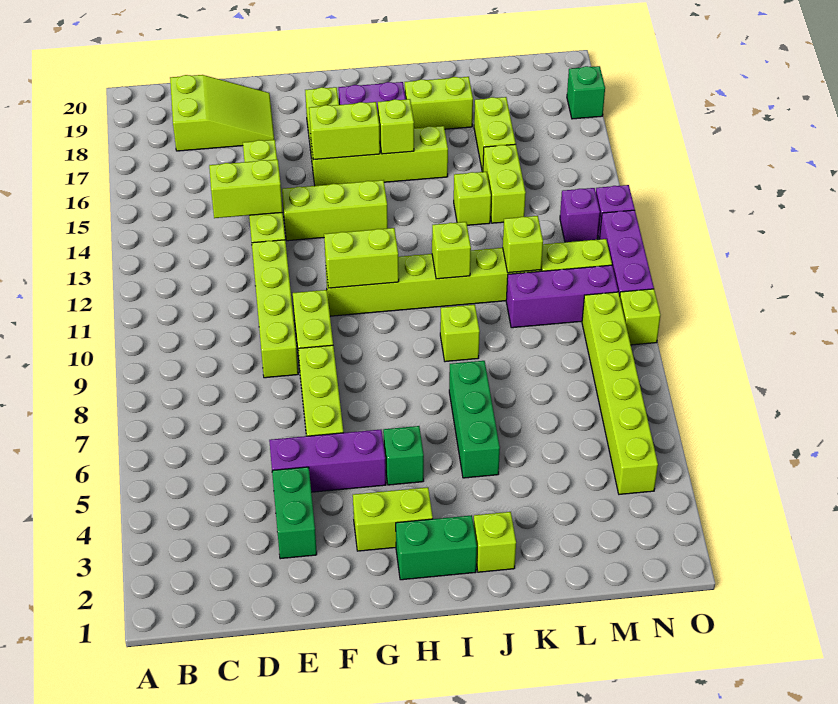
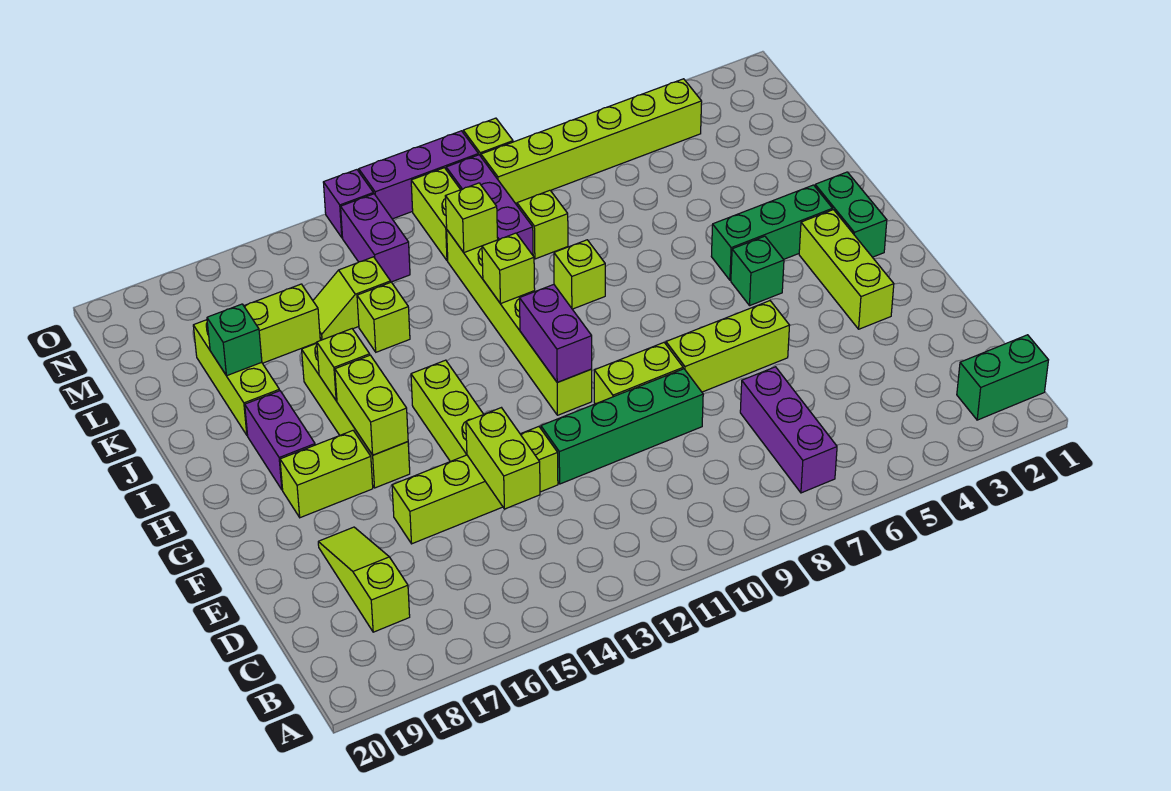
lime 2x3 slope [170,75,274,151] -> lime 1x3 slope [318,527,410,632]
green 1x2 brick [272,467,317,559] -> green 1x2 brick moved to [957,335,1048,420]
purple 1x3 brick [269,430,386,492] -> purple 1x3 brick moved to [740,367,837,493]
lime 1x4 brick [252,240,298,378] -> green 1x4 brick [541,369,703,484]
lime 1x2 brick [353,487,433,551] -> lime 1x3 brick [799,210,894,329]
lime 1x2 brick [324,228,399,288] -> purple 1x2 brick [520,285,592,382]
lime 1x1 brick [474,512,516,572] -> lime 1x1 brick moved to [517,190,568,259]
green 1x3 brick [449,361,500,478] -> green 1x3 brick moved to [711,185,833,280]
lime 1x2 brick [405,77,473,129] -> lime 1x3 brick [193,320,280,435]
lime 1x2 brick [483,144,526,223] -> lime 1x2 slope [313,257,391,340]
purple 1x1 brick [560,188,600,242] -> purple 1x2 brick [341,194,410,282]
green 1x1 brick [567,66,605,119] -> green 1x1 brick moved to [207,304,262,376]

